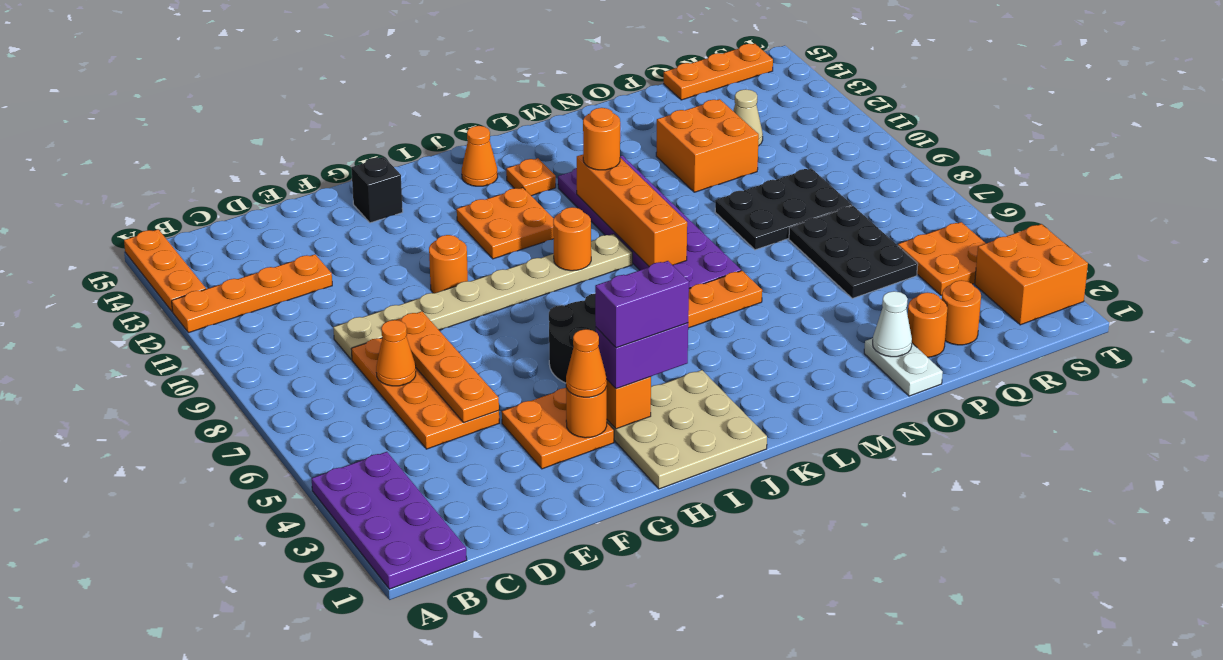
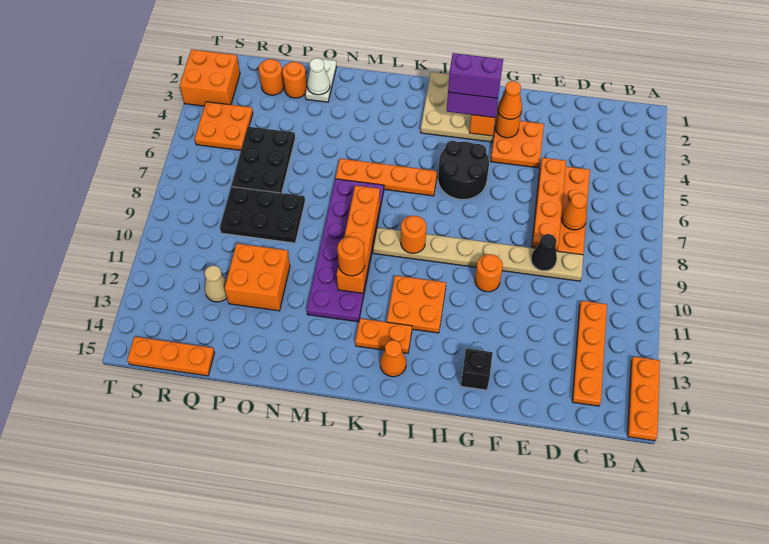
purple 2x4 plate [312,452,467,589] -> none
orange 1x4 plate [172,254,332,333] -> orange 1x4 plate turned to [572,301,607,406]
none -> black 1x1 cone [531,234,557,271]
orange 1x1 plate [506,158,556,196] -> orange 1x2 plate [355,319,412,353]

